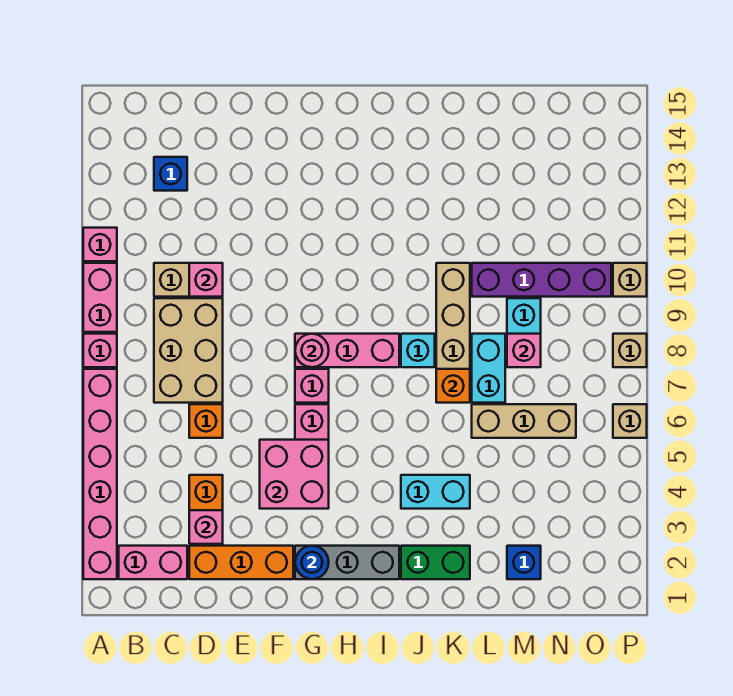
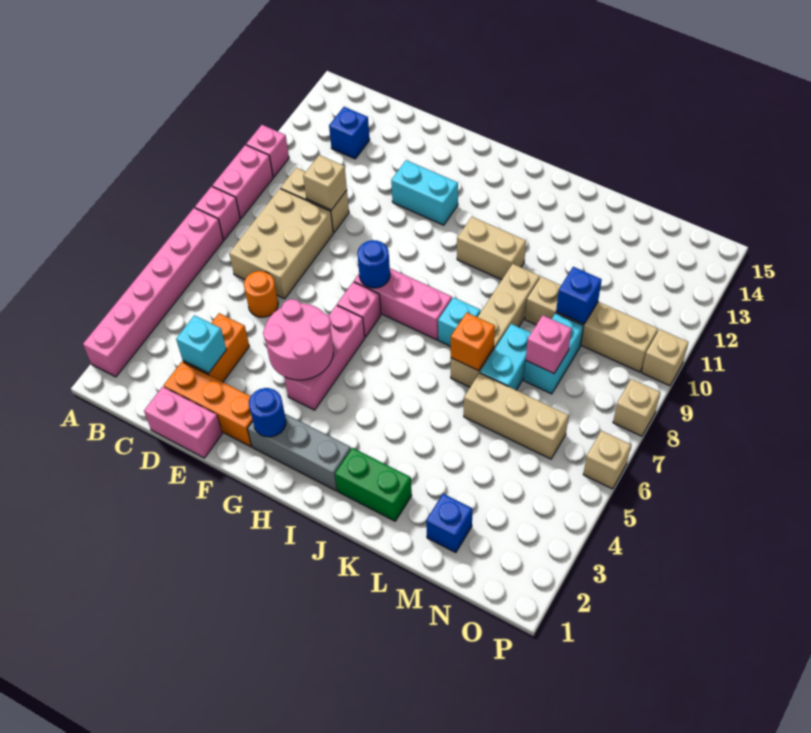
pink 1x2 brick [119,546,187,579] -> pink 1x2 brick moved to [144,387,222,458]
pink 1x1 brick [189,510,223,544] -> cyan 1x1 brick [176,315,226,373]
orange 1x1 brick [189,404,223,438] -> orange 1x1 round brick [244,271,278,317]
pink 1x1 brick [189,263,223,297] -> tan 1x1 brick [303,155,347,210]
pink 2x2 brick [260,440,329,509] -> pink 2x2 round brick [263,299,333,380]
pink 1x1 round brick [295,334,329,367] -> blue 1x1 round brick [357,240,390,288]
none -> tan 1x2 brick [457,217,526,280]
cyan 1x2 brick [401,475,470,509] -> cyan 1x2 brick moved to [391,160,458,225]
purple 1x4 brick [472,263,611,297] -> tan 1x4 brick [525,276,658,372]
none -> blue 1x1 brick [556,267,602,324]

